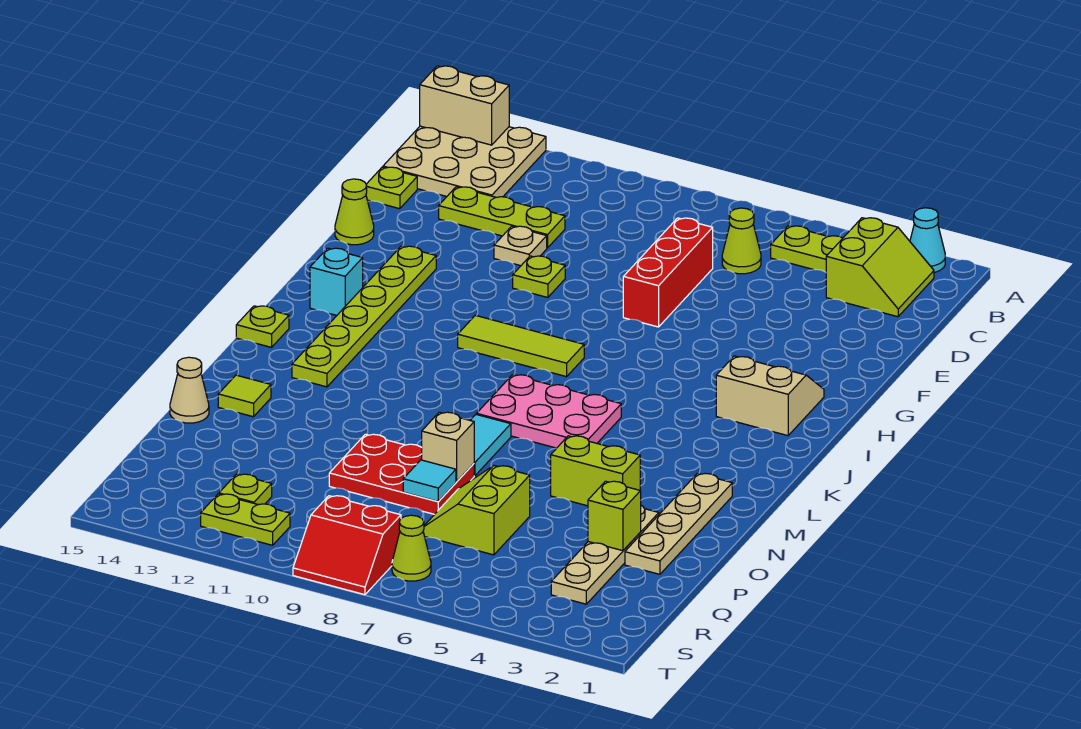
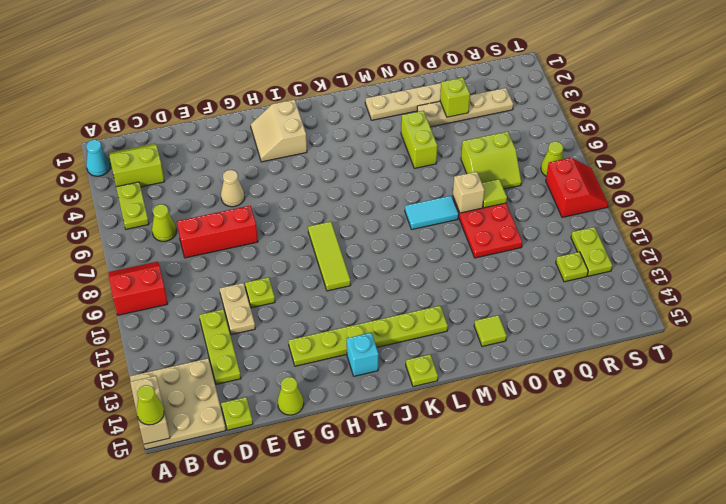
none -> red 2x2 slope [108,261,168,315]
none -> lime 1x1 cone [137,385,164,425]
tan 1x1 plate [494,226,547,266] -> tan 1x2 plate [220,283,255,335]
pink 2x3 plate [477,375,621,448] -> none
tan 1x1 cone [170,357,209,423] -> tan 1x1 cone moved to [221,170,245,207]
cyan 1x1 tile [403,460,456,502] -> lime 1x1 tile [482,179,507,208]

